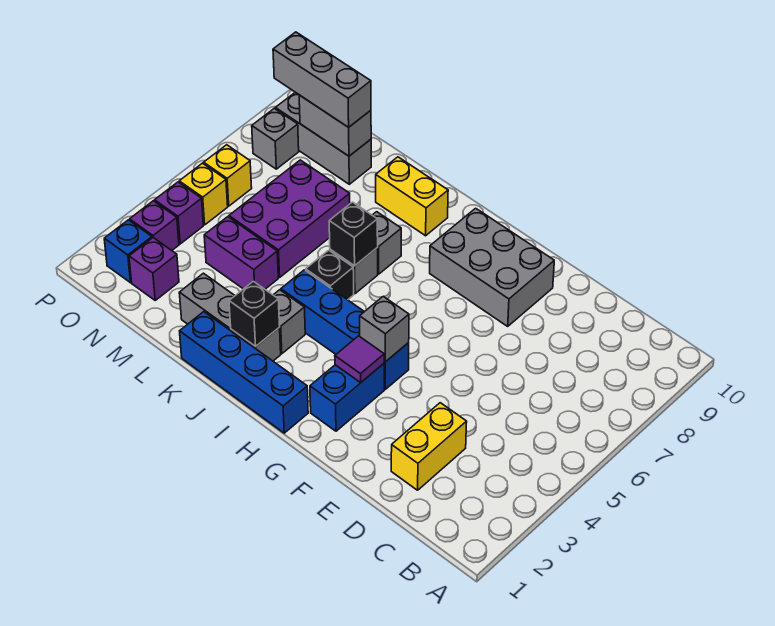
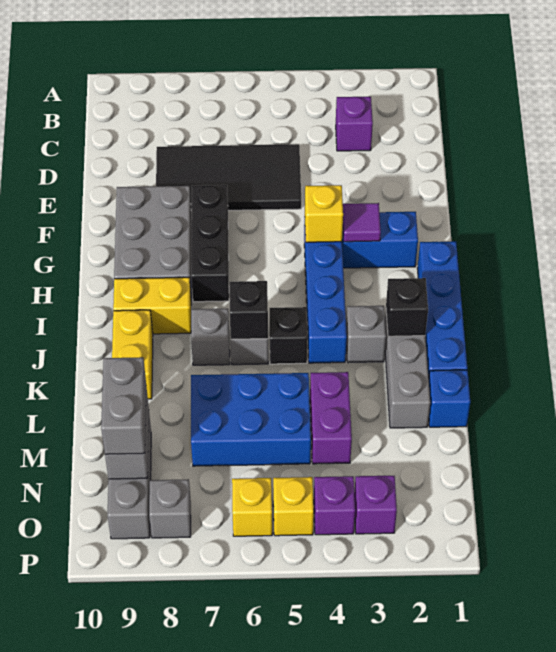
yellow 1x2 brick [391,403,467,490] -> yellow 1x2 brick moved to [113,277,191,334]
none -> black 2x4 tile [156,144,301,211]
none -> black 1x3 brick [191,185,229,302]
grey 1x1 brick [360,296,409,362] -> yellow 1x1 brick [305,185,343,242]
purple 2x3 brick [229,160,350,277] -> blue 2x3 brick [191,373,311,466]
grey 1x3 brick [273,32,371,127] -> grey 1x2 brick [101,357,146,454]
purple 1x1 brick [129,238,179,300] -> purple 1x1 brick moved to [336,97,373,151]
blue 1x1 brick [104,220,152,283] -> blue 1x1 brick moved to [429,370,470,427]

